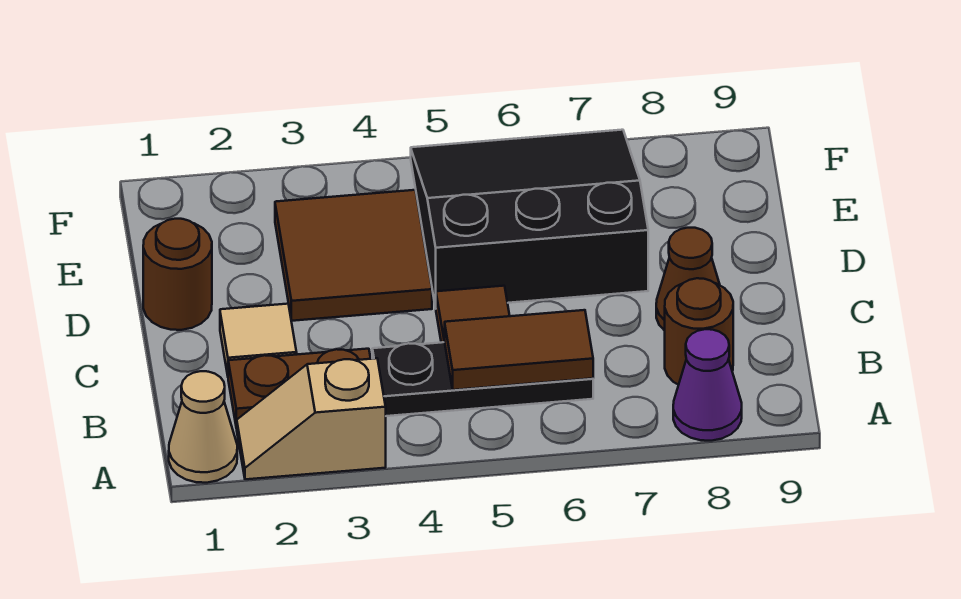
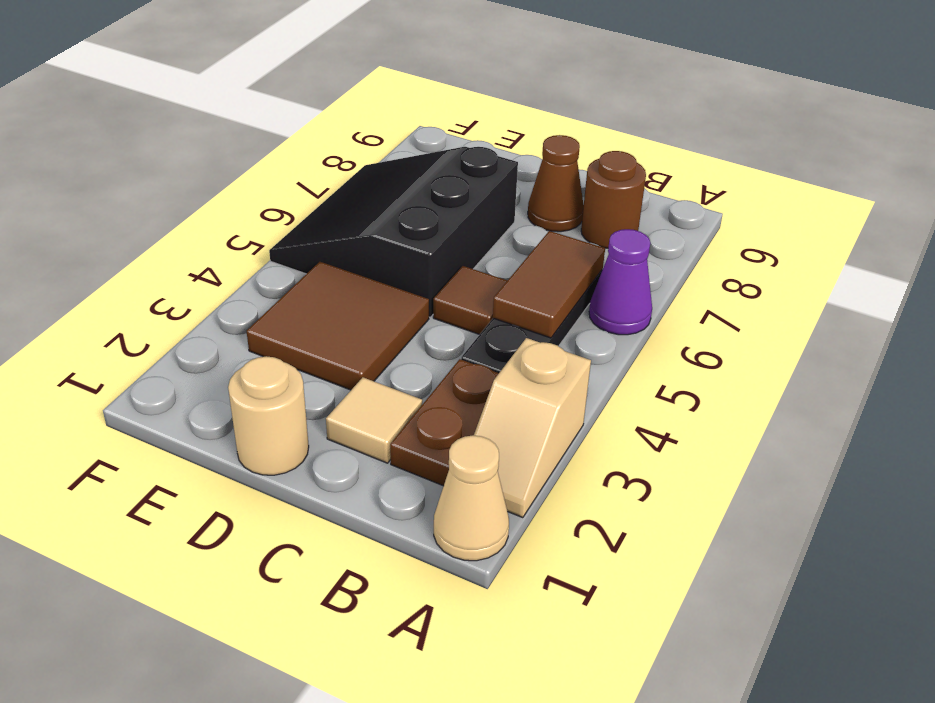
purple 1x1 cone [673,329,742,441] -> purple 1x1 cone moved to [589,229,652,335]
brown 1x1 round brick [143,219,212,330] -> tan 1x1 round brick [228,356,309,475]

